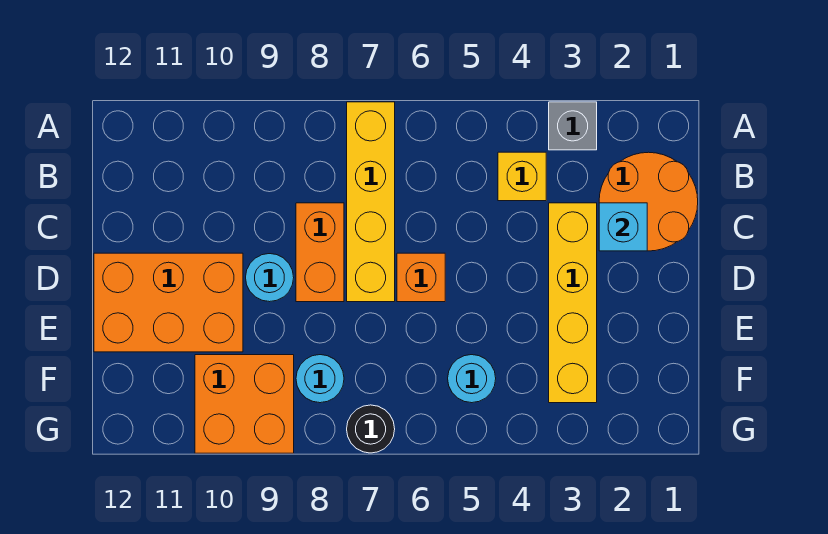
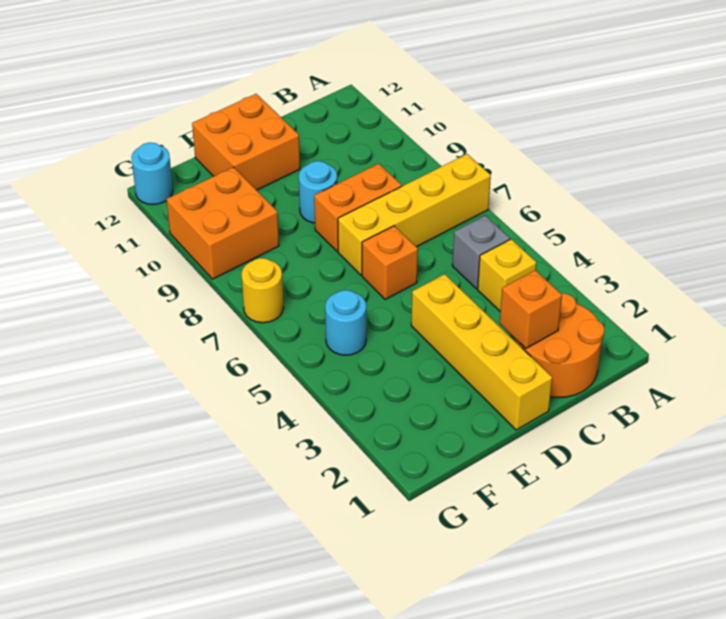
grey 1x1 brick [549,102,597,150] -> grey 1x1 brick moved to [452,216,510,289]
cyan 1x1 brick [599,203,647,251] -> orange 1x1 brick [500,270,562,348]
yellow 1x4 brick [549,203,597,403] -> yellow 1x4 brick turned to [411,274,552,430]
orange 2x3 brick [94,253,243,352] -> orange 2x2 brick [192,94,300,190]
cyan 1x1 round brick [296,355,344,403] -> cyan 1x1 round brick moved to [131,143,173,205]
black 1x1 round brick [347,405,395,453] -> yellow 1x1 round brick [241,258,284,323]

